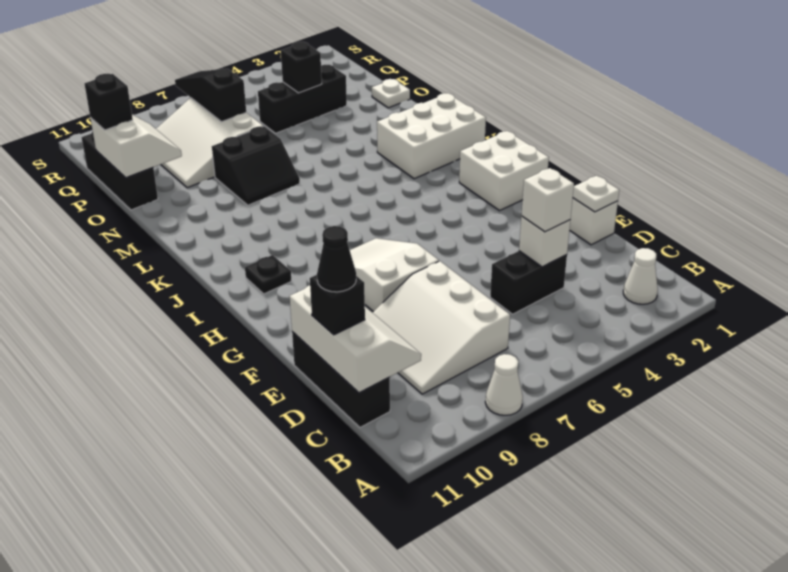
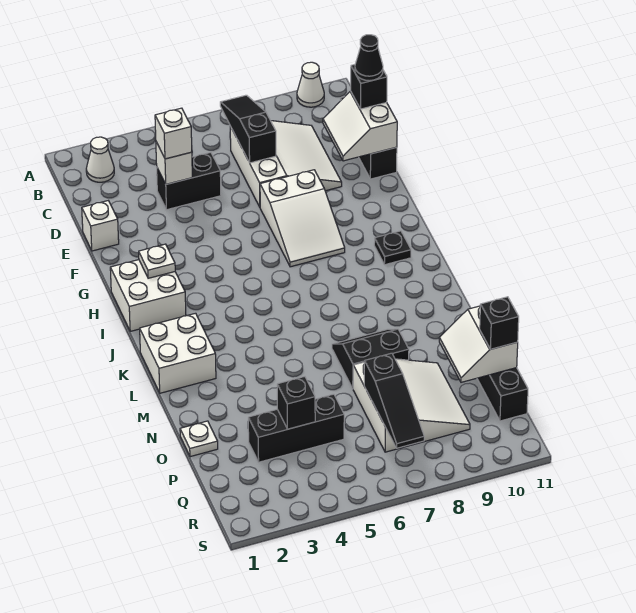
white 1x1 cone [485,354,523,415] -> white 1x1 cone moved to [297,62,324,107]
none -> black 1x3 slope [220,95,276,163]
white 2x3 slope [290,285,421,393] -> white 2x2 slope [323,91,397,161]
white 1x1 plate [573,176,619,212] -> white 1x1 plate moved to [139,244,175,278]
white 2x3 brick [377,93,486,179] -> white 2x2 brick [140,313,216,393]

